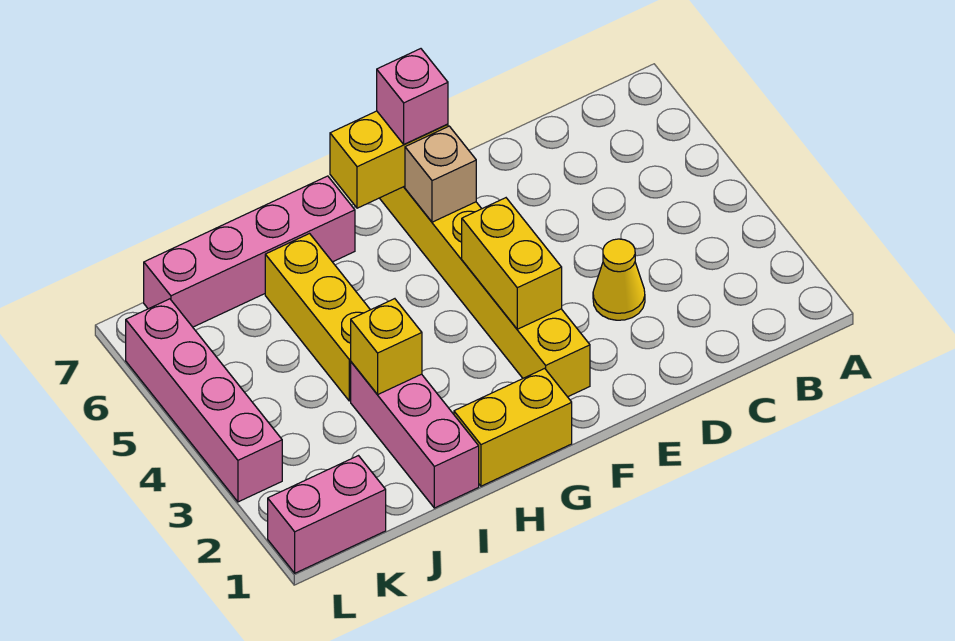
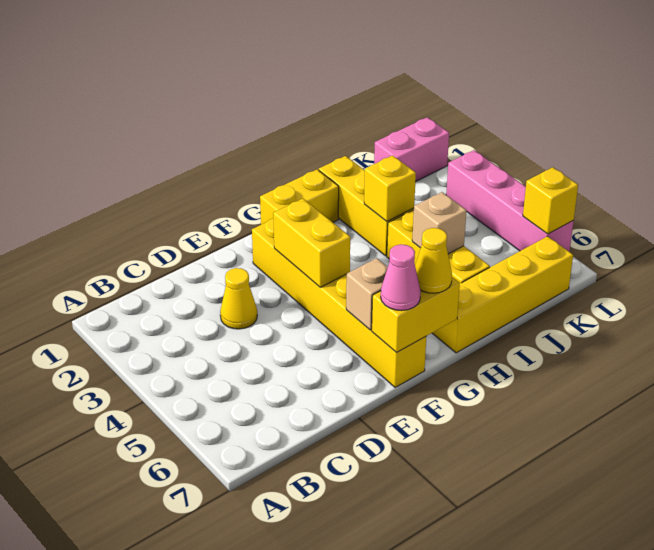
pink 1x1 brick [377,49,448,144] -> pink 1x1 cone [381,244,421,311]
none -> yellow 1x1 cone [415,228,452,293]
pink 1x4 brick [144,176,355,327] -> yellow 1x4 brick [432,236,573,353]
pink 1x3 brick [351,362,479,508] -> yellow 1x3 brick [319,156,414,256]
none -> tan 1x1 brick [412,192,467,254]
none -> yellow 1x1 brick [523,167,578,234]

